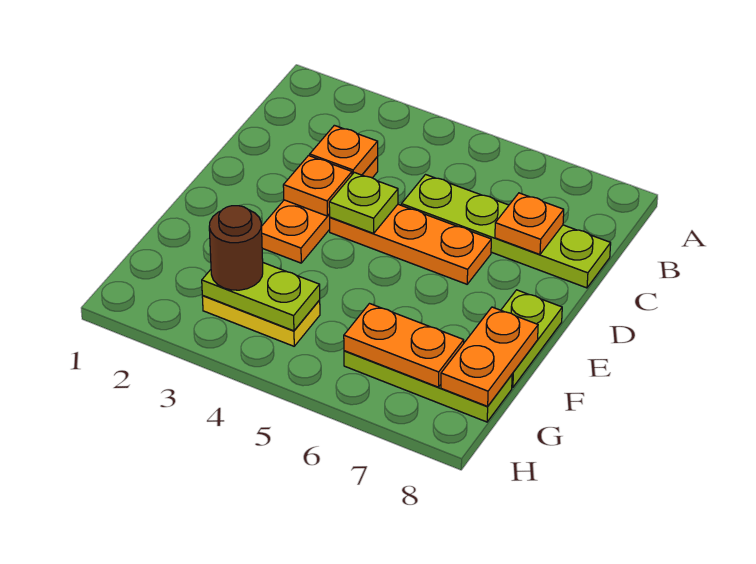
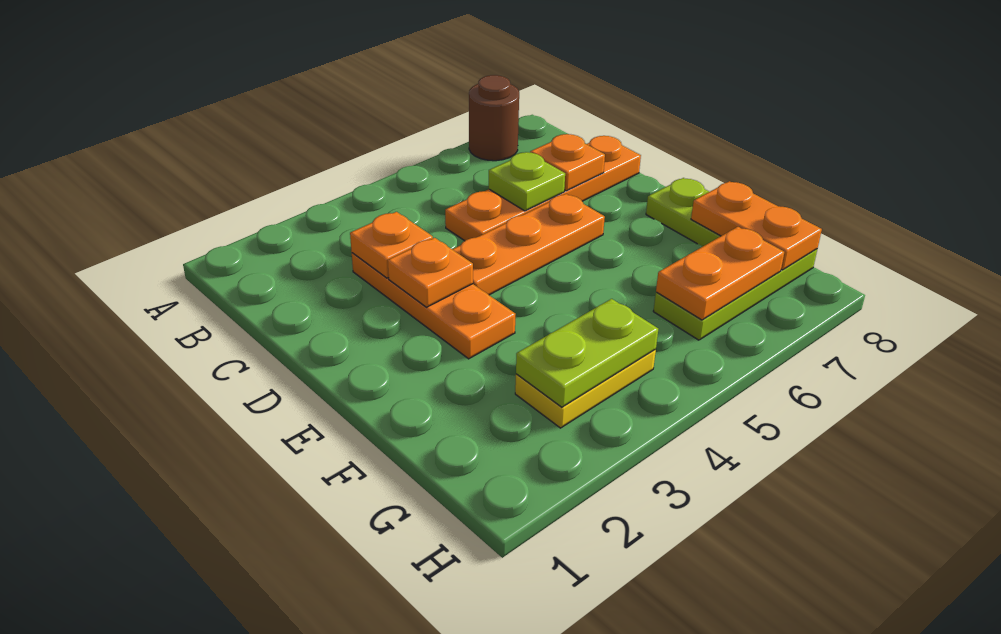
lime 1x4 plate [401,175,611,288] -> orange 1x4 plate [445,136,641,241]
lime 1x1 plate [329,172,398,233] -> lime 1x1 plate moved to [489,152,565,211]
brown 1x1 round brick [209,206,263,290] -> brown 1x1 round brick moved to [469,75,519,161]

